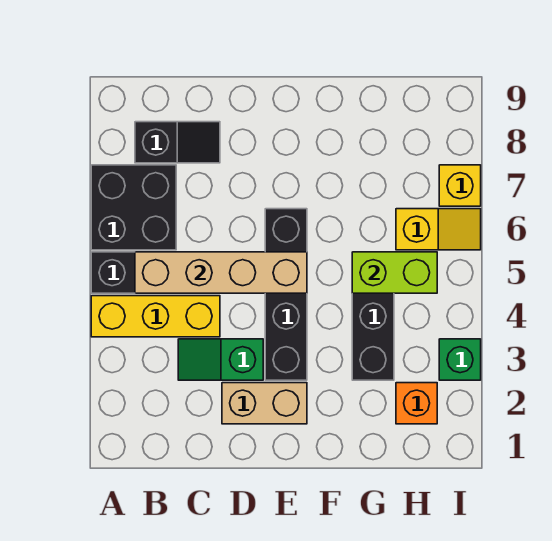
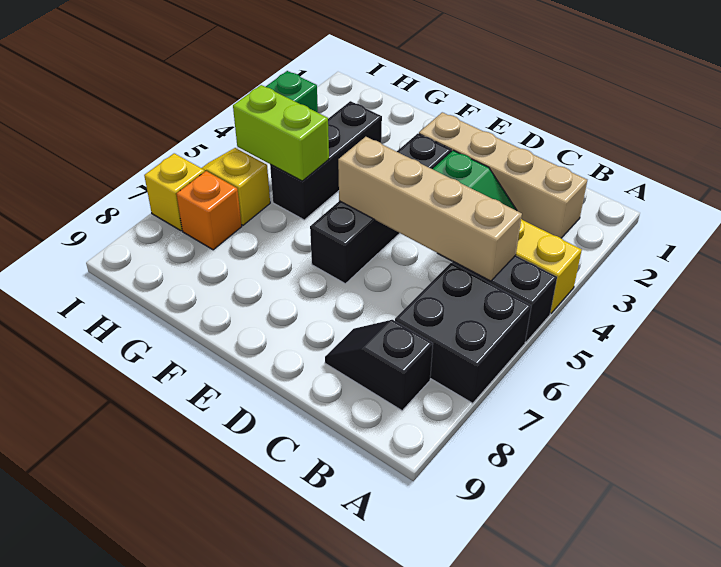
tan 1x2 brick [222,383,307,424] -> tan 1x4 brick [419,112,587,238]
orange 1x1 brick [396,383,437,424] -> orange 1x1 brick moved to [176,171,242,250]

